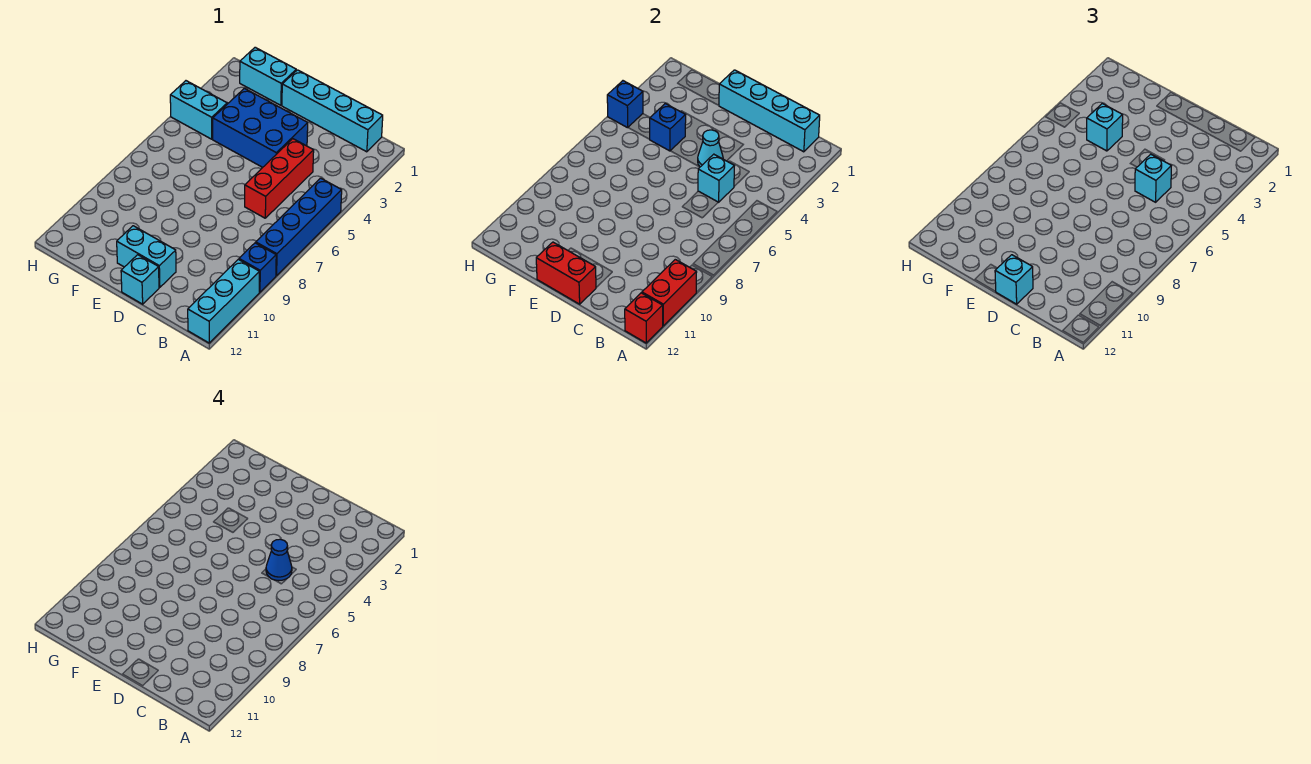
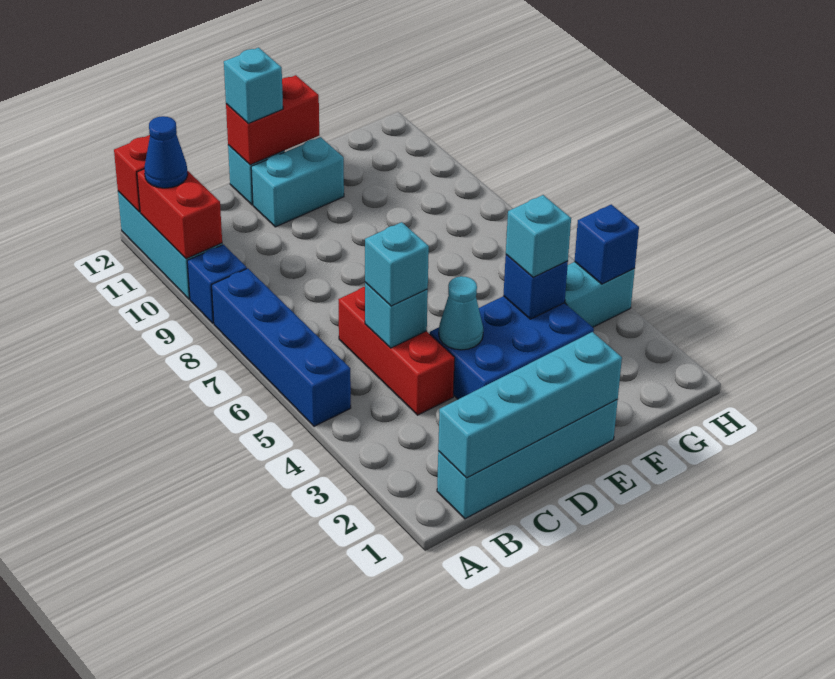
blue 1x1 cone [266,539,292,581] -> blue 1x1 cone moved to [144,116,188,188]
cyan 1x2 brick [240,47,296,105] -> none

